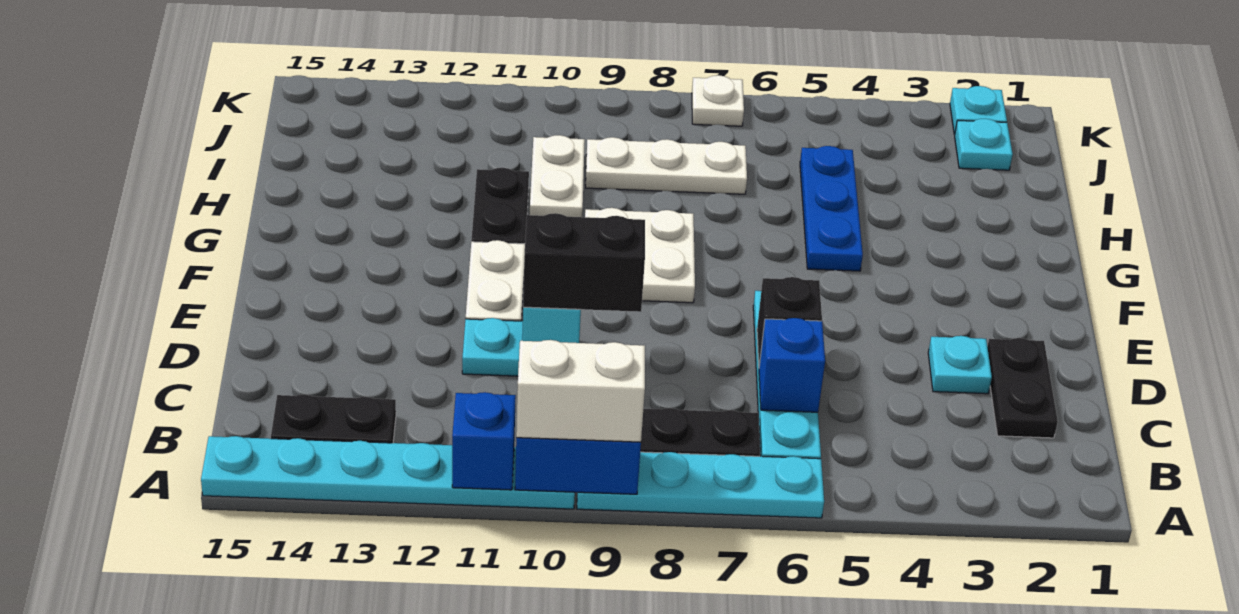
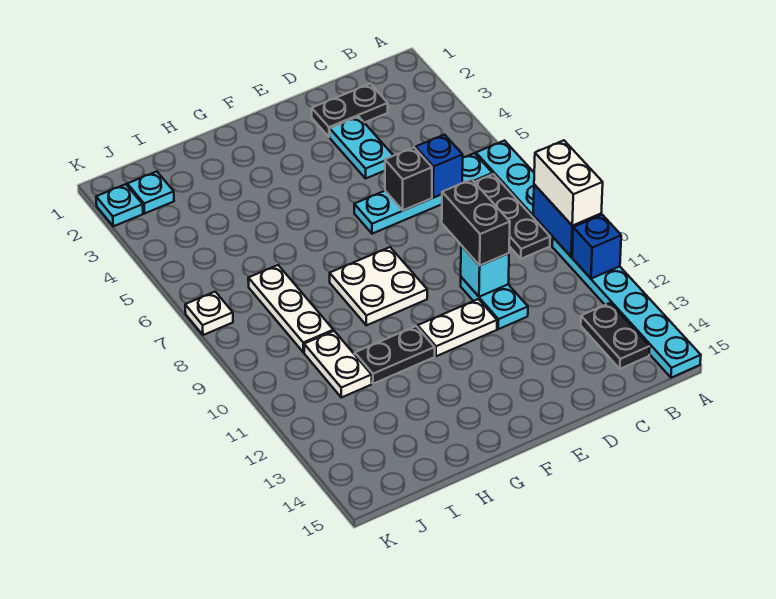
cyan 1x1 plate [928,336,992,394] -> cyan 1x2 plate [330,117,393,178]
blue 1x3 plate [800,146,863,271] -> none
white 1x2 plate [530,135,585,217] -> white 1x2 plate turned to [304,331,372,398]

